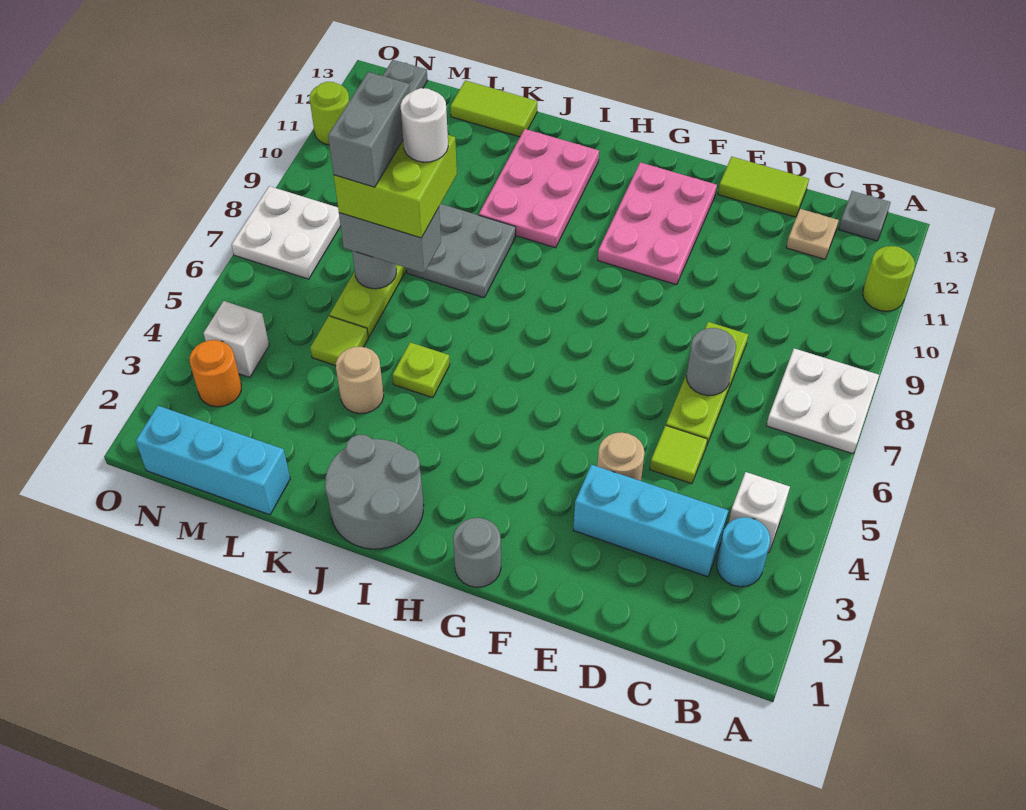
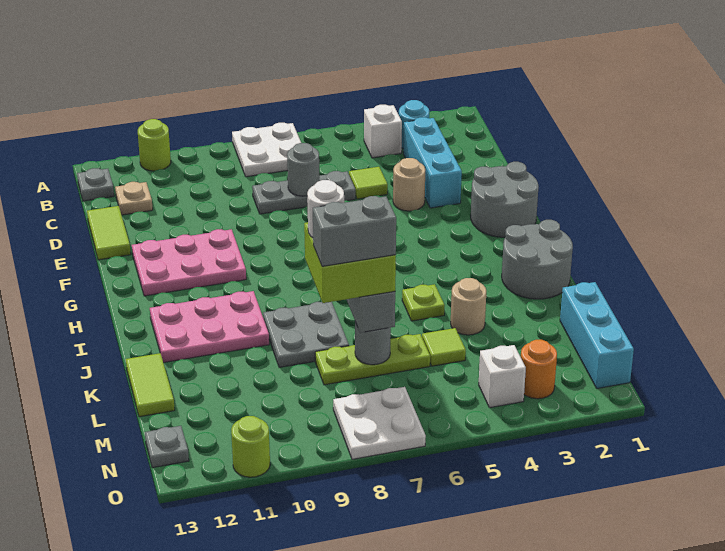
lime 1x3 plate [666,322,748,447] -> grey 1x3 plate [252,171,355,214]
grey 1x1 round brick [453,518,501,587] -> grey 2x2 round brick [471,162,539,237]

